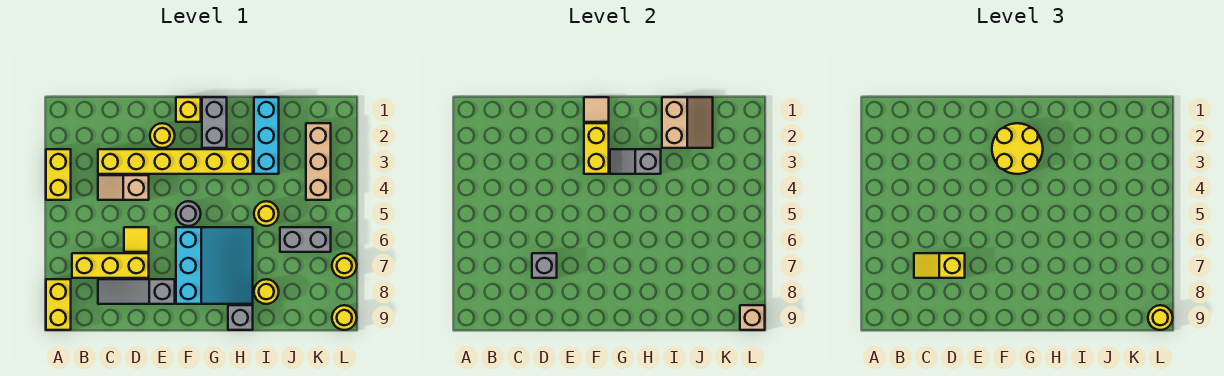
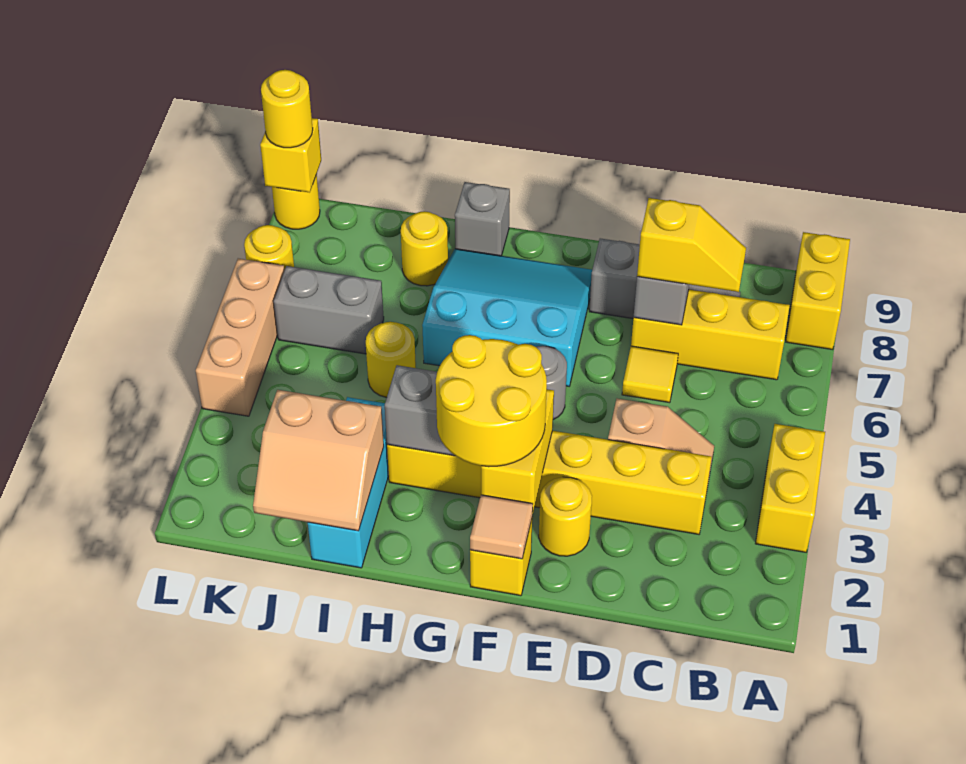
cyan 3x3 slope [176,227,253,304] -> cyan 3x3 slope turned to [422,249,592,386]
grey 1x2 brick [202,97,227,148] -> none
tan 2x2 slope [662,97,713,148] -> tan 2x2 slope turned to [253,390,384,531]
tan 1x3 brick [306,123,331,200] -> tan 1x3 brick moved to [196,258,284,416]
tan 1x1 brick [740,305,765,330] -> yellow 1x1 brick [260,118,321,193]

